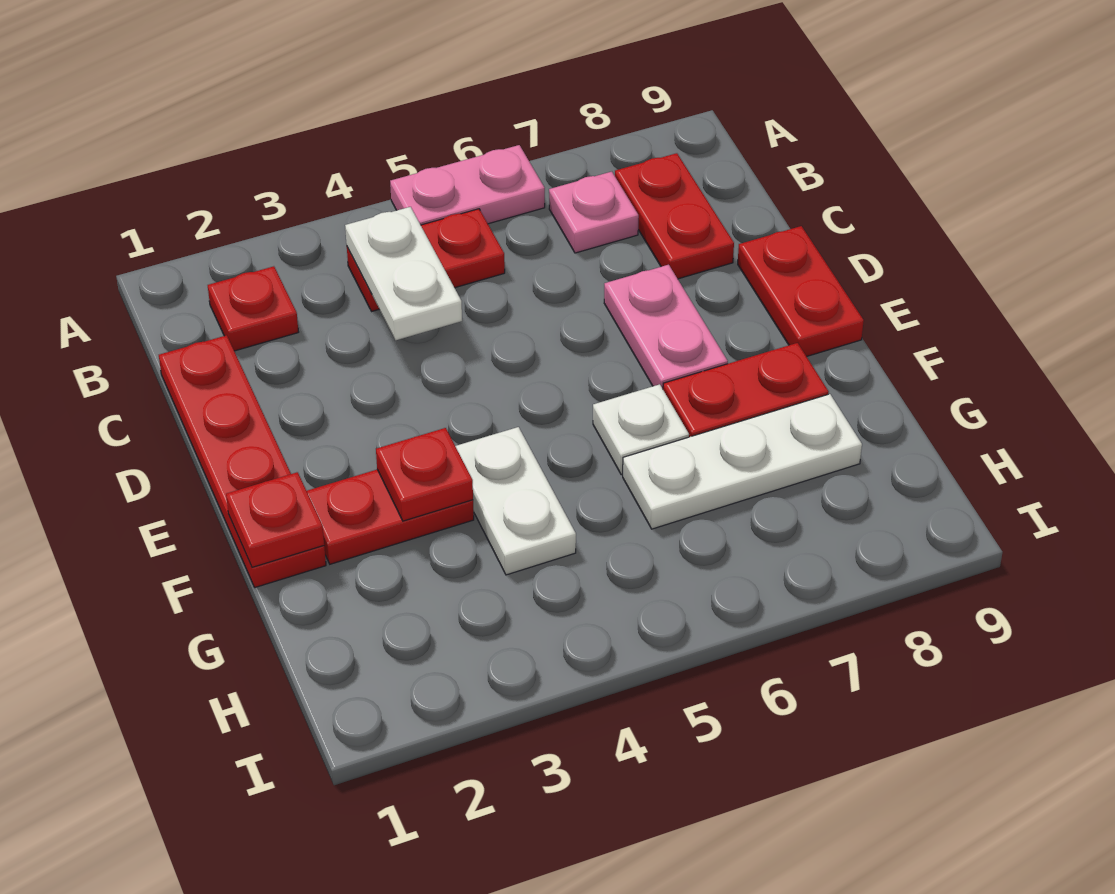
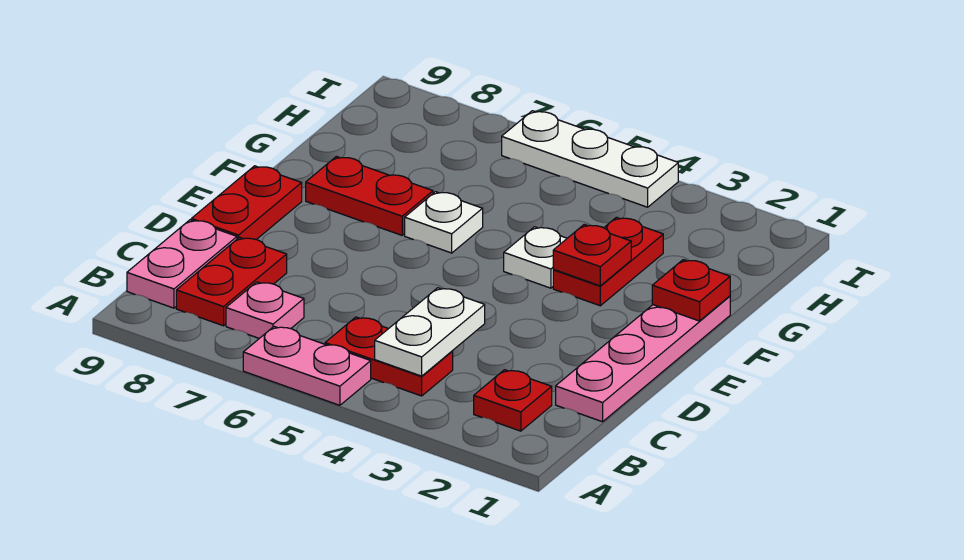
red 1x4 plate [159,335,326,587] -> pink 1x4 plate [556,296,730,422]
pink 1x2 plate [604,265,728,389] -> pink 1x2 plate moved to [127,220,237,308]
red 1x2 plate [307,470,474,564] -> red 1x2 plate turned to [553,217,663,306]
white 1x2 plate [455,427,576,575] -> white 1x1 plate [504,227,567,288]
white 1x3 plate [623,394,862,529] -> white 1x3 plate moved to [502,111,678,207]

